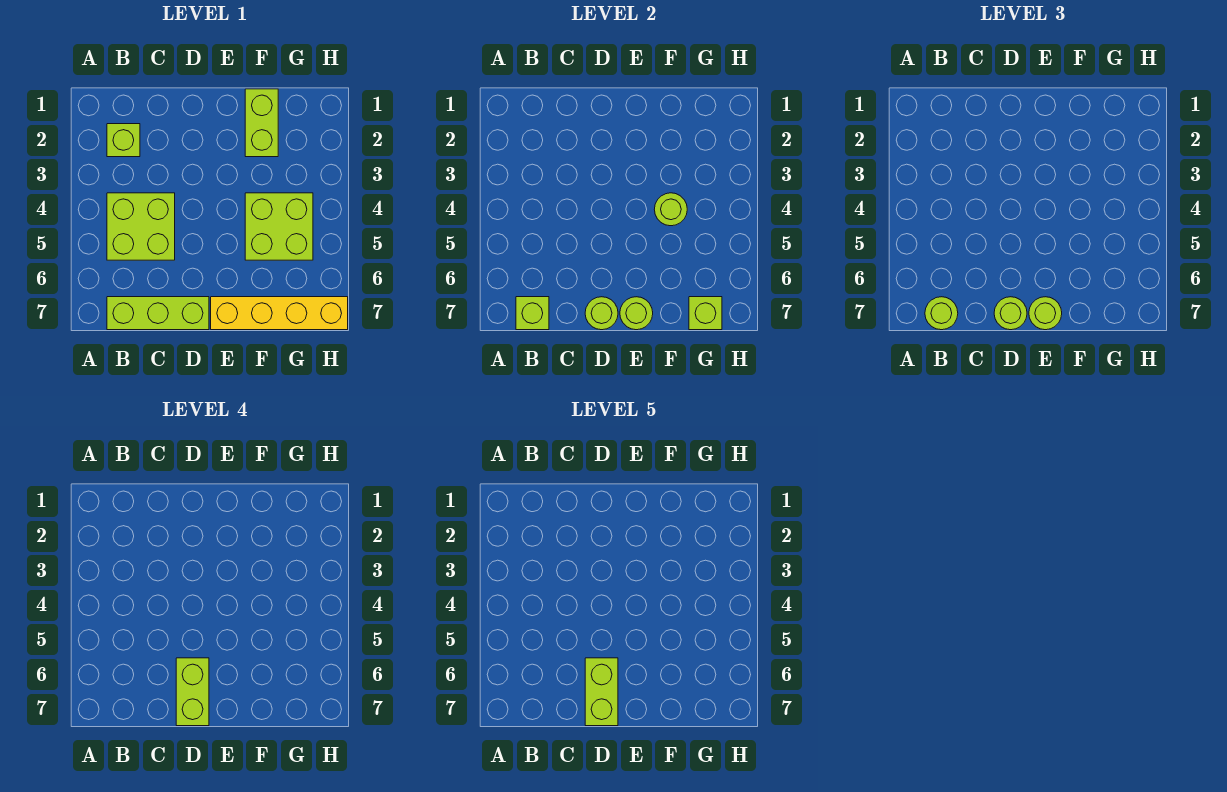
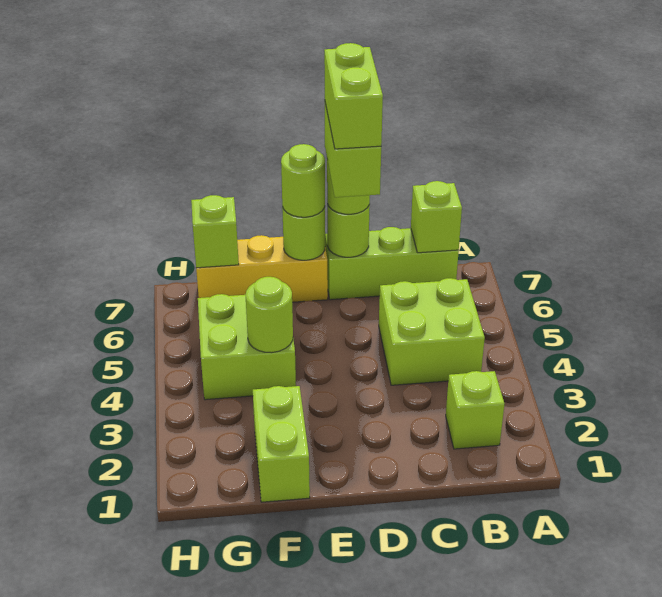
lime 1x1 round brick [925,297,958,330] -> none
yellow 1x4 brick [211,297,348,330] -> yellow 1x3 brick [196,235,328,302]

